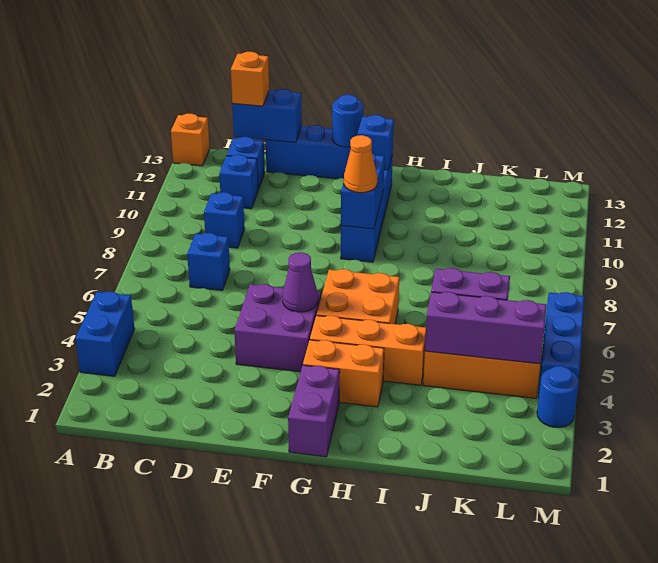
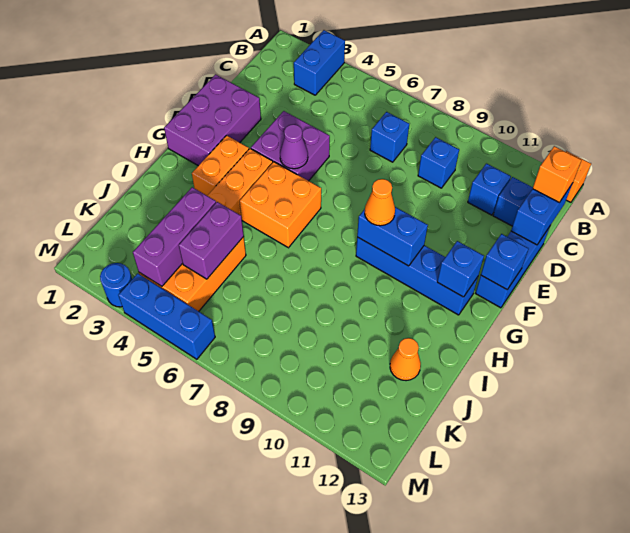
blue 1x2 brick [75,292,134,376] -> blue 1x2 brick turned to [294,30,345,95]
blue 1x1 round brick [332,95,363,147] -> blue 1x1 brick [481,234,529,289]
purple 1x2 brick [288,365,340,457] -> purple 2x3 brick [164,74,261,166]
none -> orange 1x1 cone [390,338,421,381]

